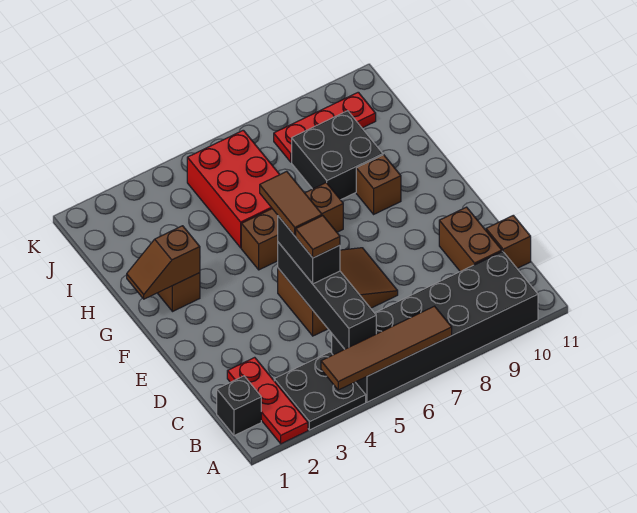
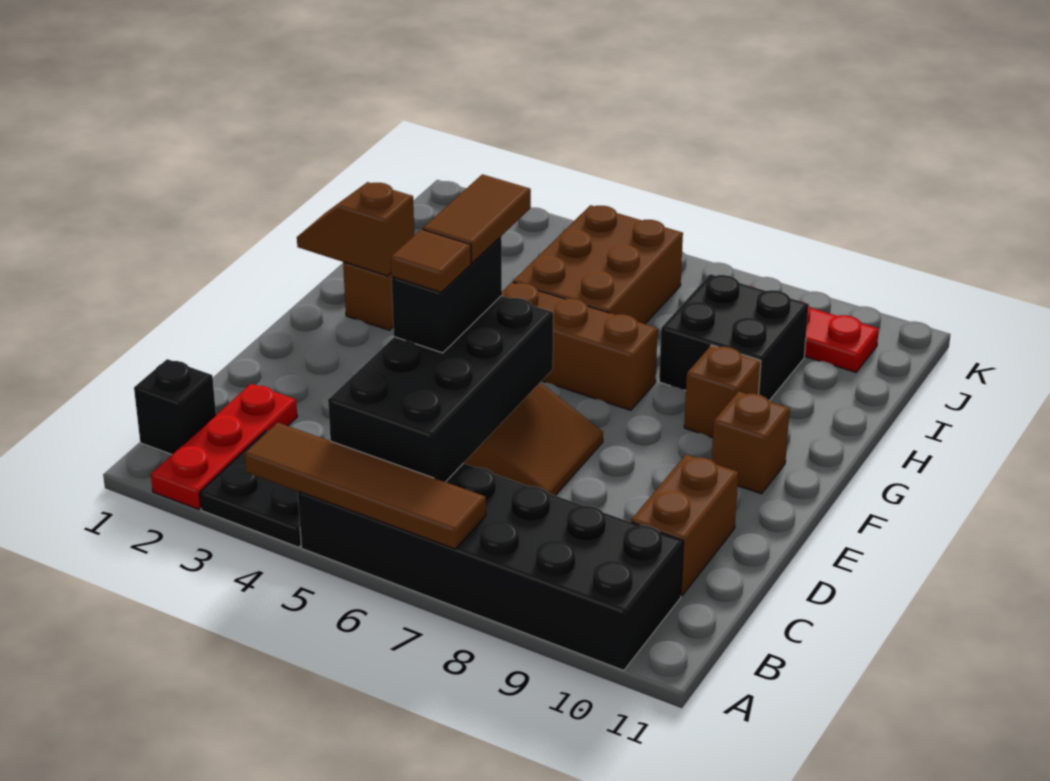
black 1x4 brick [278,242,376,349] -> black 2x4 brick [328,296,553,482]
brown 1x1 brick [486,215,531,268] -> brown 1x1 brick moved to [712,392,790,494]
red 2x3 brick [187,130,280,248] -> brown 2x3 brick [513,205,683,324]

